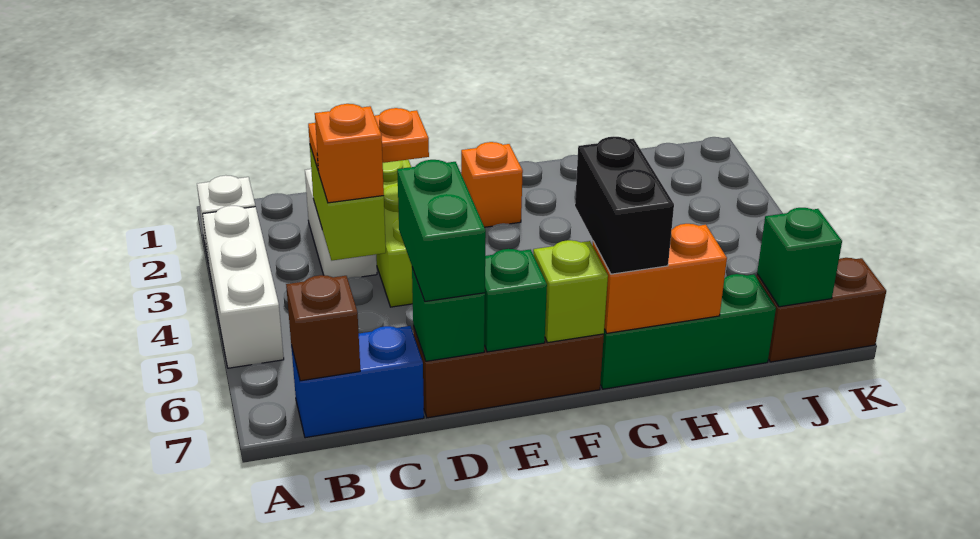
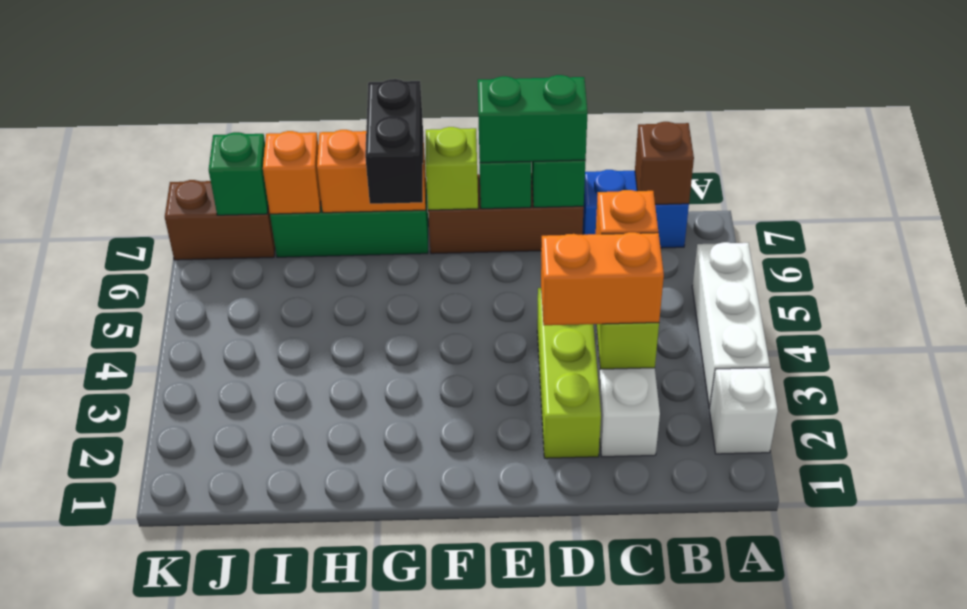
orange 1x2 plate [308,108,429,169] -> orange 1x2 brick [541,232,664,325]
green 1x2 brick [397,160,486,301] -> green 1x2 brick turned to [478,75,588,163]
orange 1x1 brick [461,142,523,227] -> orange 1x1 brick moved to [263,131,321,214]

